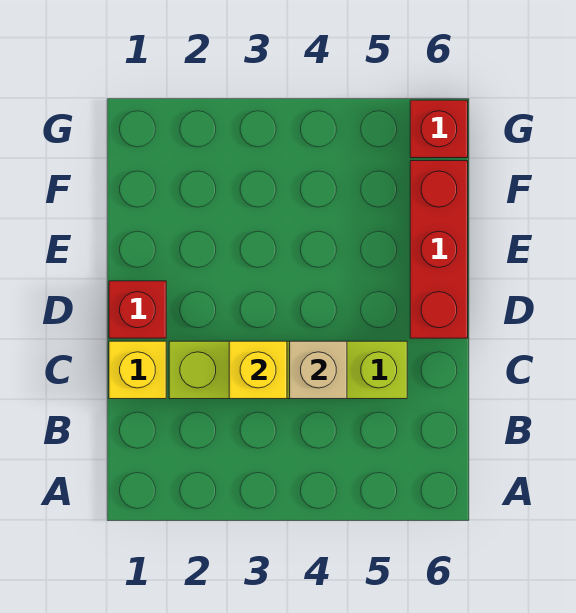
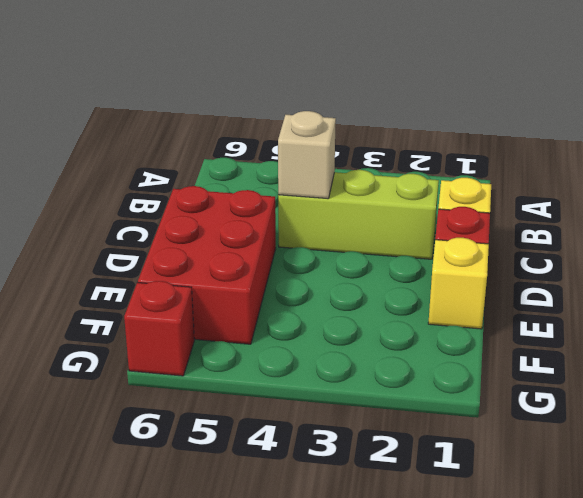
lime 1x4 brick [169,341,407,399] -> lime 1x3 brick [278,170,439,259]
yellow 1x1 brick [229,341,287,399] -> yellow 1x1 brick moved to [428,238,489,329]
red 1x3 brick [410,161,468,338] -> red 2x3 brick [138,186,276,344]

